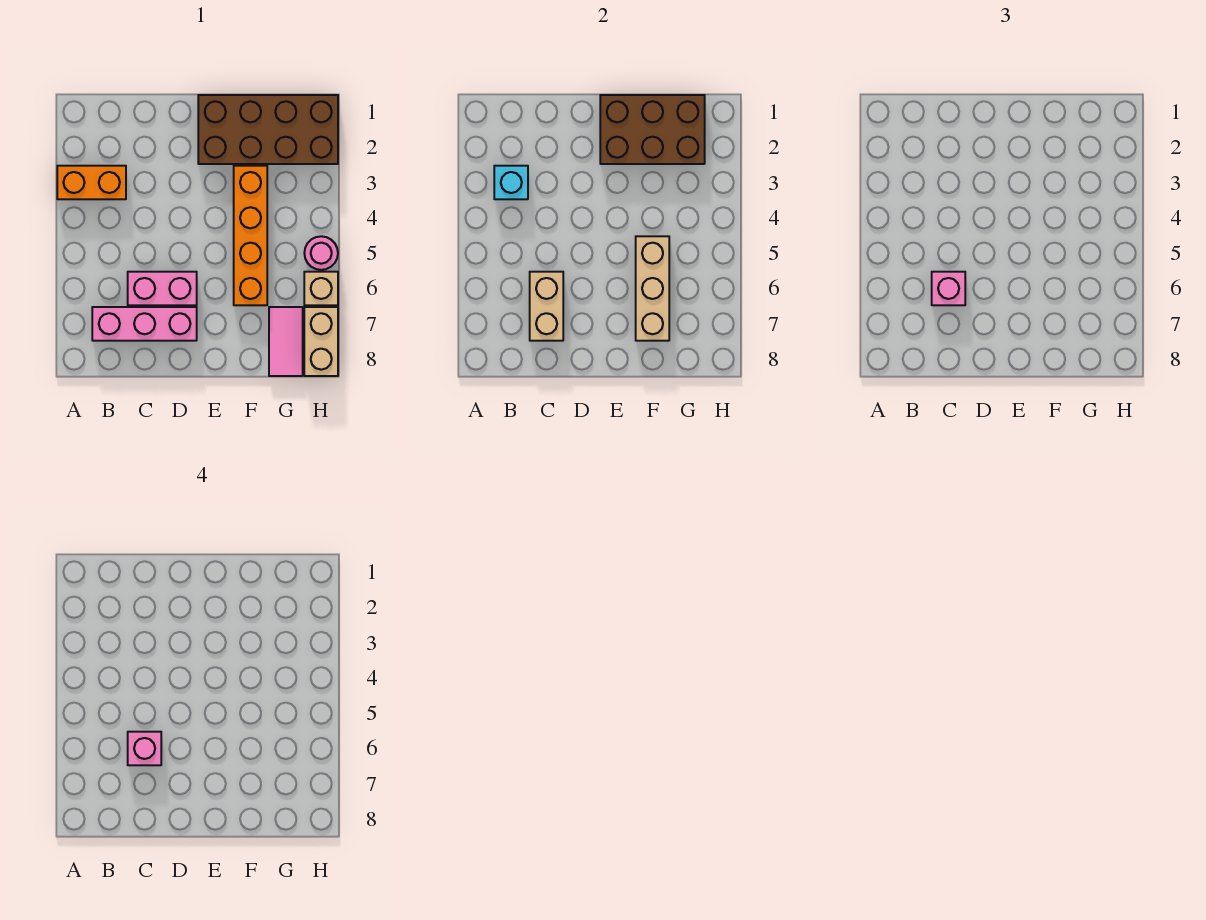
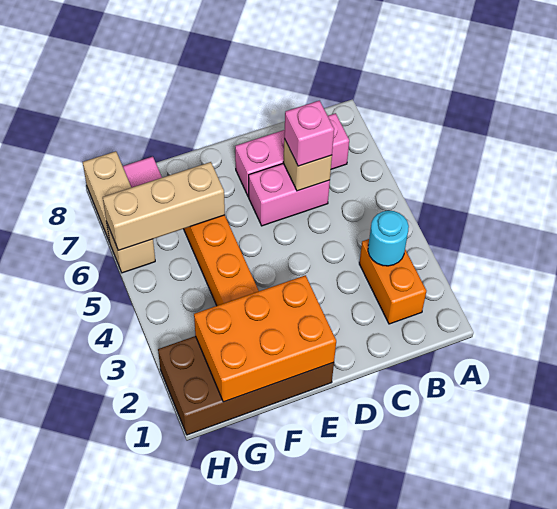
orange 1x2 brick [57,166,126,199] -> orange 1x2 brick turned to [359,239,426,324]
cyan 1x1 brick [494,166,528,199] -> cyan 1x1 round brick [368,211,409,266]
tan 1x2 brick [530,272,563,341] -> tan 1x1 brick [283,139,332,191]
pink 1x1 brick [128,732,161,765] -> none
brown 2x3 brick [600,95,705,164] -> orange 2x3 brick [194,275,336,402]
tan 1x3 brick [636,236,669,341] -> tan 1x3 brick turned to [103,162,225,250]
pink 1x1 round brick [304,236,338,270] -> none

